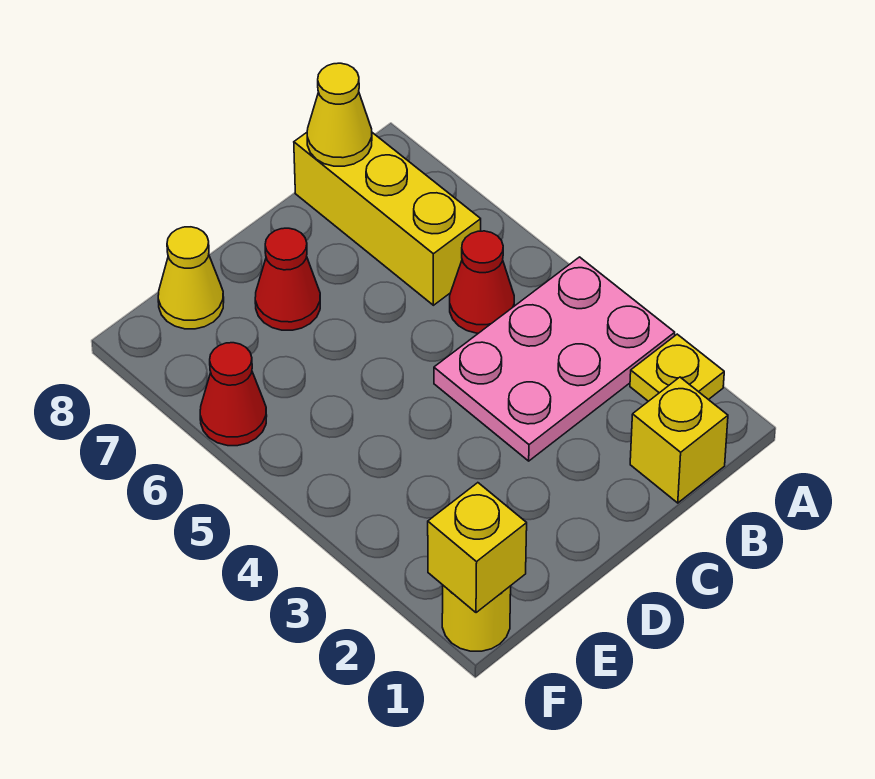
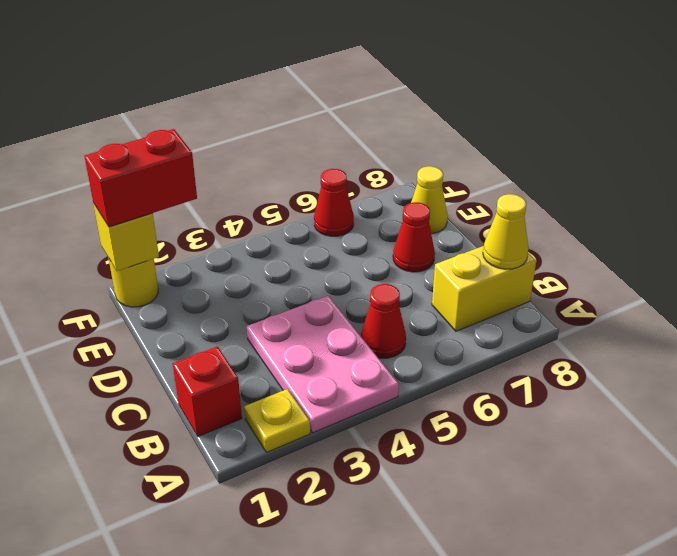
yellow 1x1 brick [630,377,728,503] -> red 1x1 brick [173,347,242,436]
yellow 1x3 brick [294,133,481,305] -> yellow 1x2 brick [432,246,536,331]
none -> red 1x2 brick [84,129,197,227]

